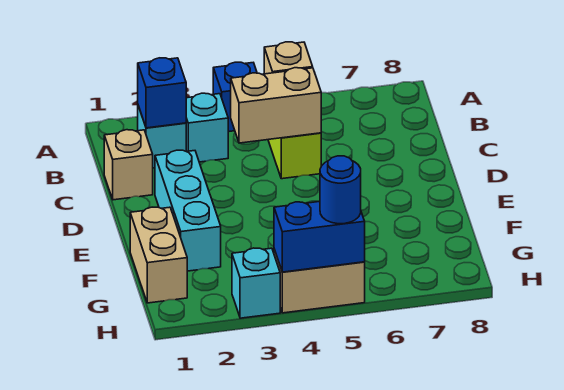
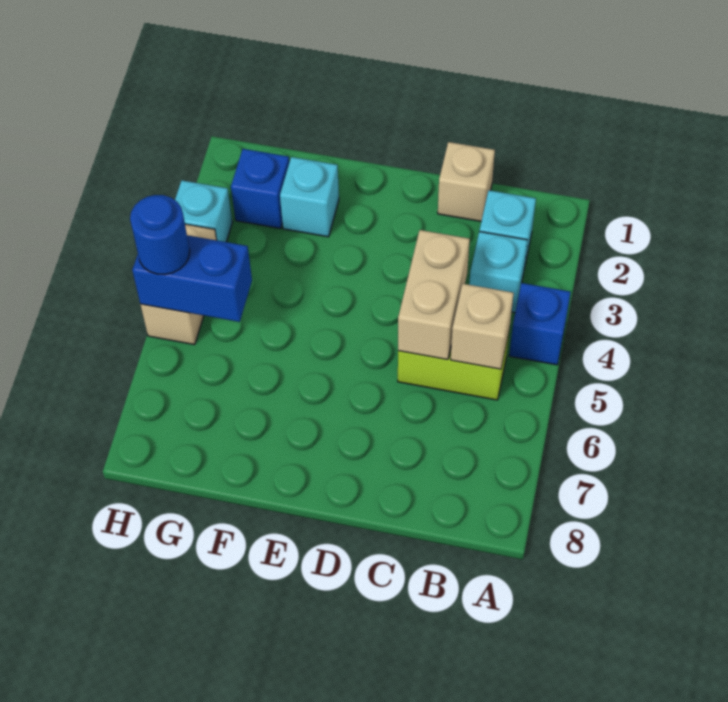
blue 1x1 brick [138,58,186,128] -> blue 1x1 brick moved to [231,149,289,228]
cyan 1x3 brick [155,150,221,271] -> cyan 1x1 brick [280,157,339,237]
tan 1x2 brick [130,207,187,303] -> none
blue 1x2 brick [274,201,365,272] -> blue 1x2 brick turned to [132,235,252,322]

